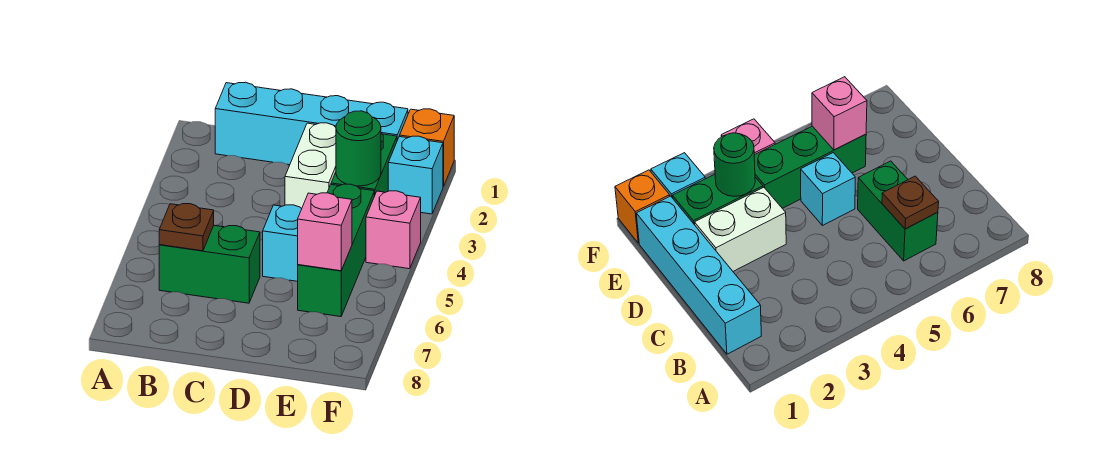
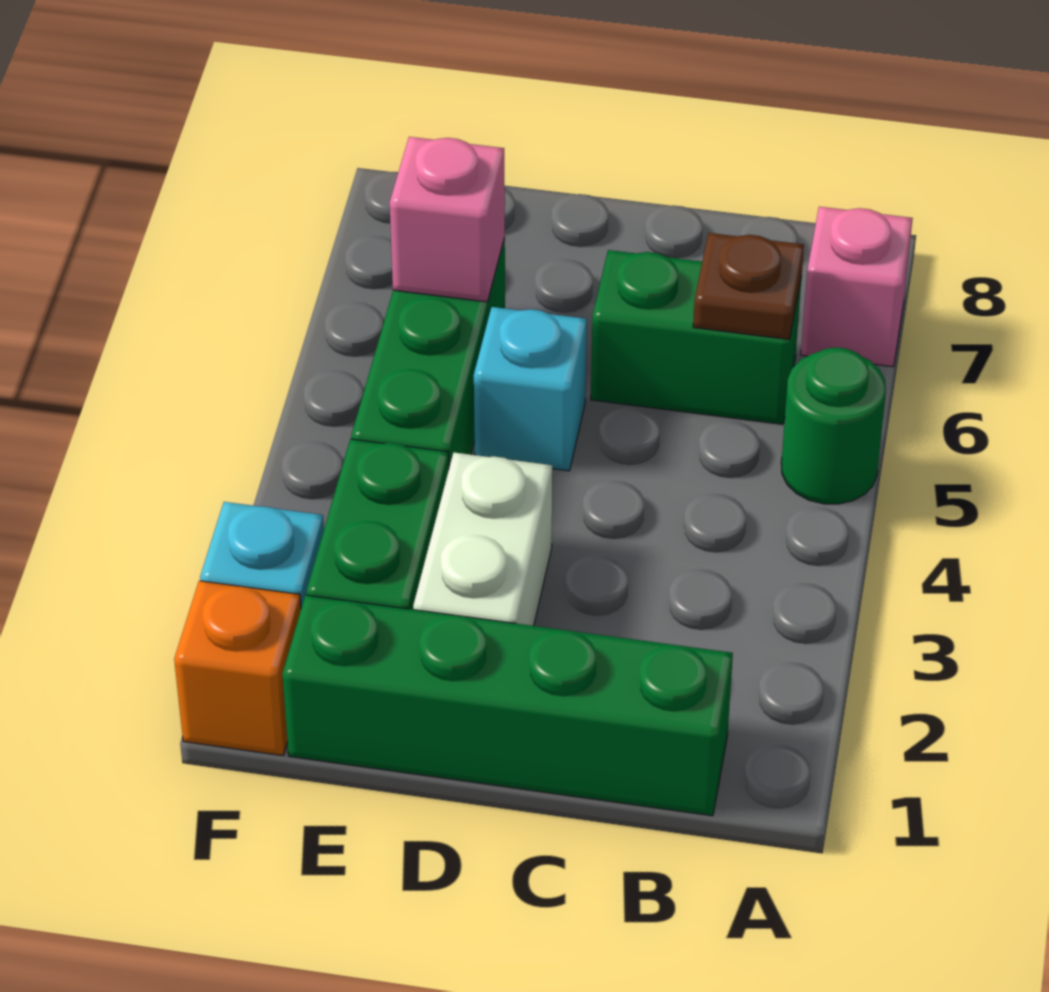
cyan 1x4 brick [215,82,408,165] -> green 1x4 brick [282,595,733,816]
green 1x1 round brick [336,111,381,186] -> green 1x1 round brick moved to [781,347,886,504]
pink 1x1 brick [366,191,421,269] -> pink 1x1 brick moved to [801,207,913,367]

